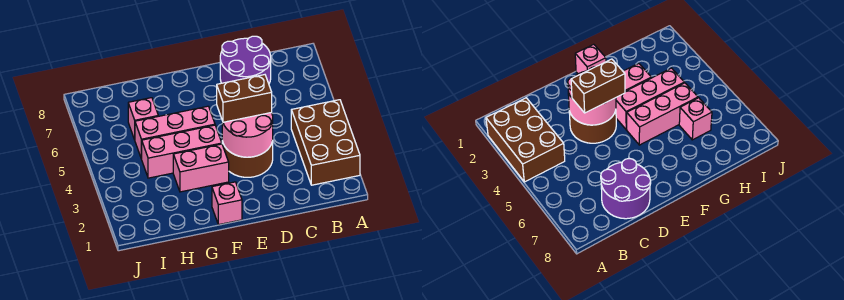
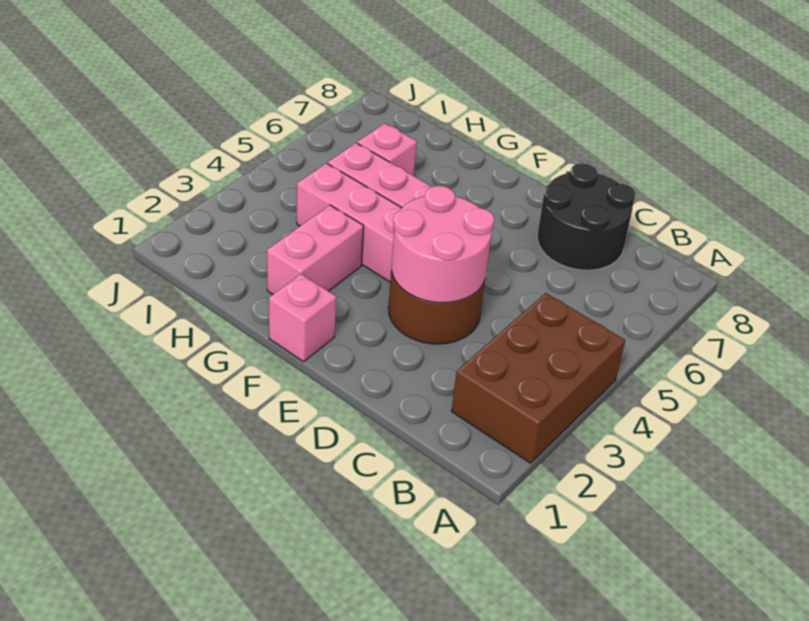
purple 2x2 round brick [220,36,271,83] -> black 2x2 round brick [537,163,635,270]
brown 1x2 brick [217,75,272,122] -> none
pink 1x2 brick [173,144,229,192] -> pink 1x2 brick turned to [267,205,364,294]

